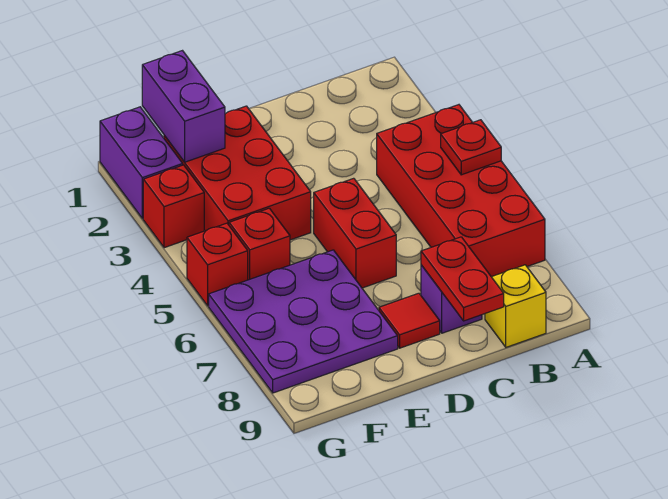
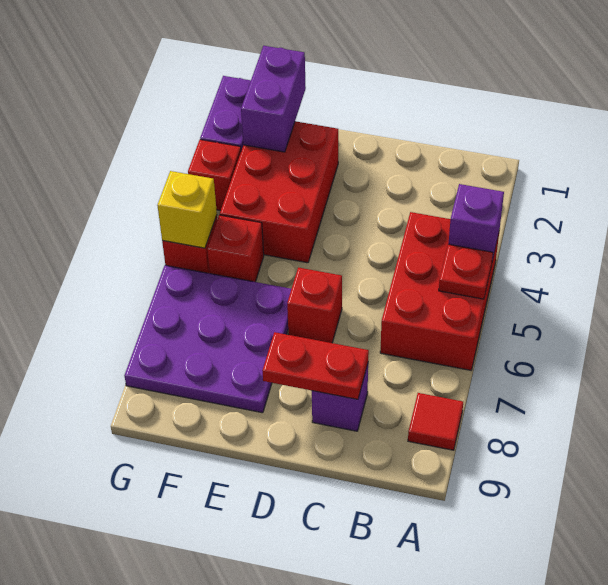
red 2x4 brick [377,105,545,277] -> red 2x3 brick [380,212,499,370]
none -> purple 1x1 brick [449,184,504,260]
yellow 1x1 brick [485,265,546,347] -> yellow 1x1 brick moved to [157,171,217,248]
red 1x2 plate [421,237,504,321] -> red 1x2 plate turned to [262,332,369,399]
red 1x2 brick [314,178,396,288] -> red 1x1 brick [287,268,342,343]
red 1x1 tile [379,293,440,348] -> red 1x1 tile moved to [408,393,463,450]

